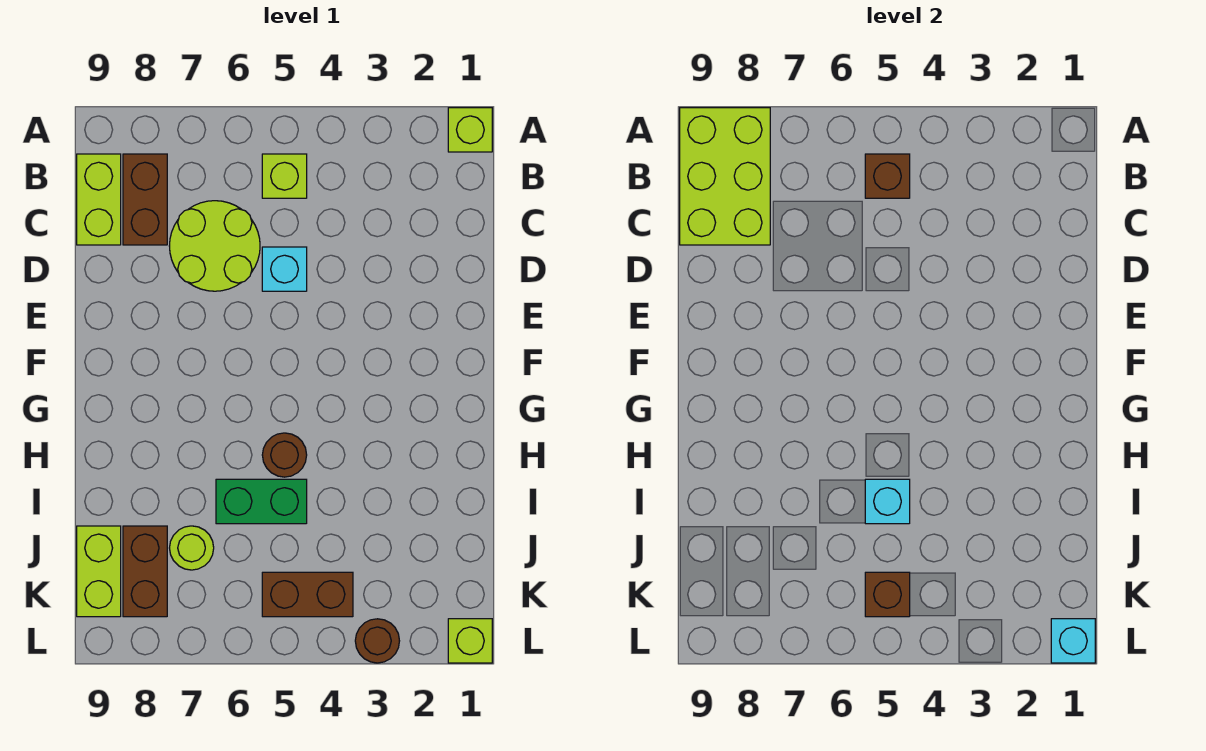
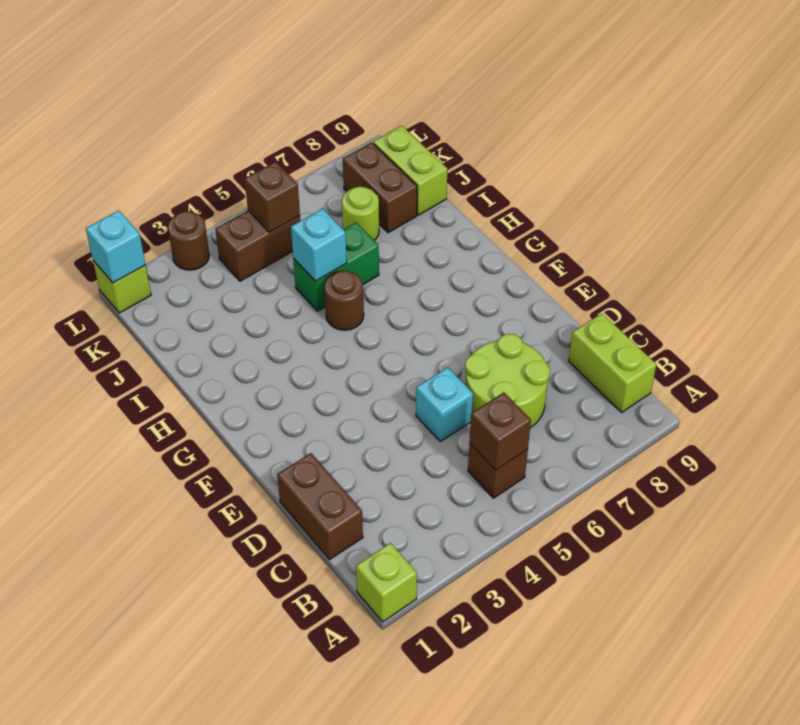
lime 2x3 brick [680,108,770,245] -> none
lime 1x1 brick [262,154,307,198] -> brown 1x1 brick [468,443,528,498]
brown 1x2 brick [123,154,167,245] -> brown 1x2 brick moved to [277,453,363,560]

